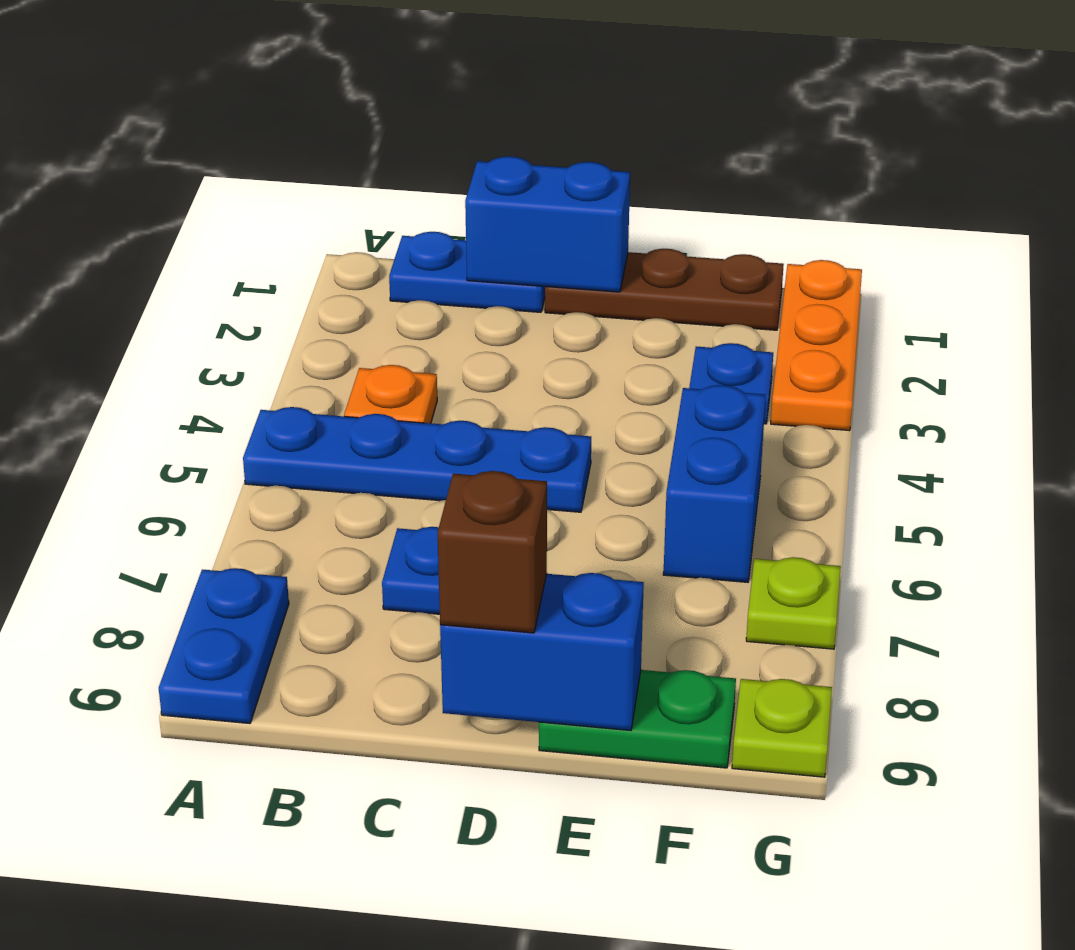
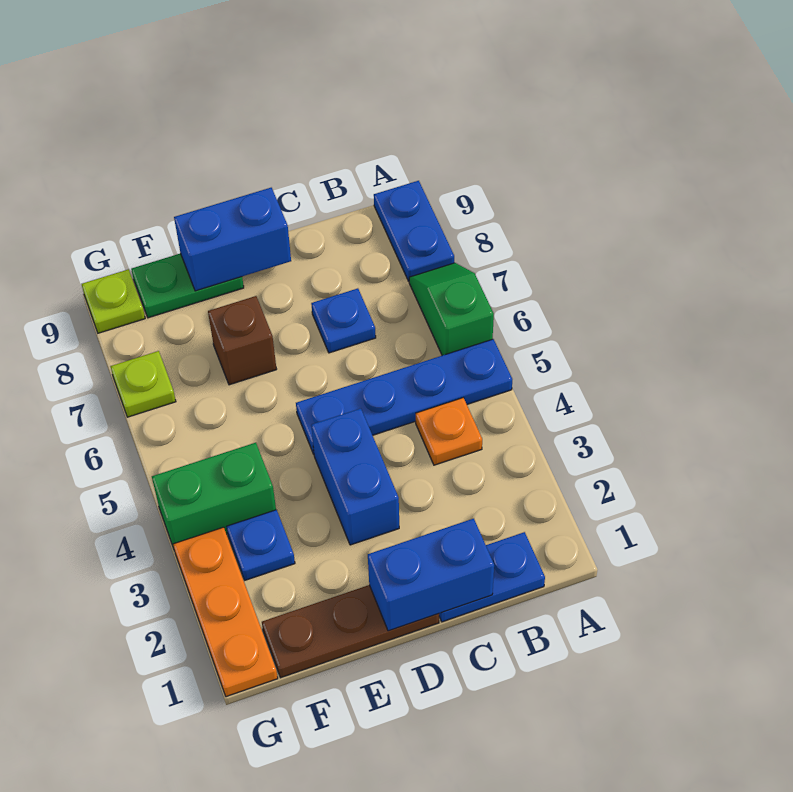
none -> green 1x2 slope [409,263,494,355]
brown 1x1 brick [438,471,547,633] -> brown 1x1 brick moved to [208,296,277,385]
none -> green 1x2 brick [152,443,276,548]
blue 1x2 brick [663,385,766,582] -> blue 1x2 brick moved to [311,409,399,545]

